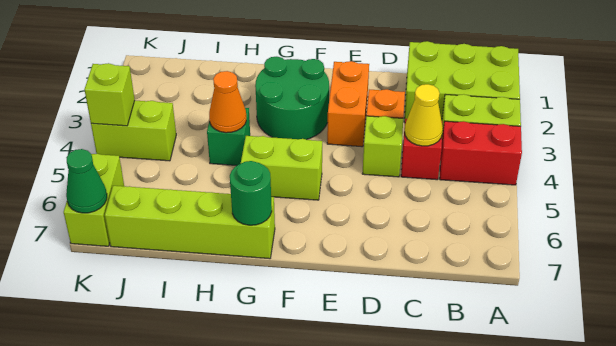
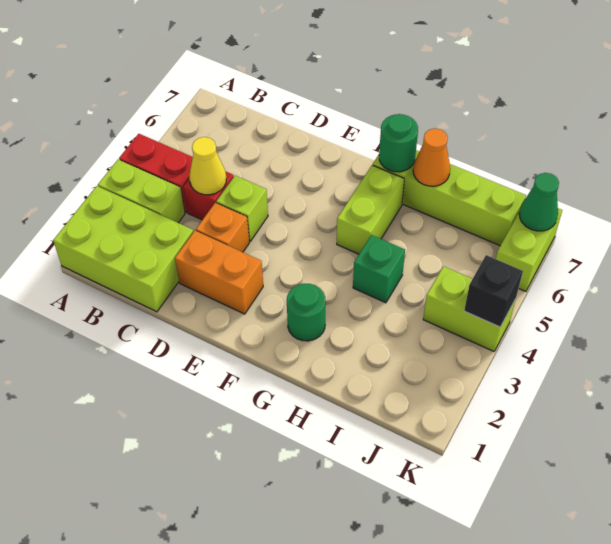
orange 1x2 brick [327,61,369,147] -> orange 1x2 brick turned to [175,231,263,314]
green 2x2 round brick [255,57,329,140] -> green 1x1 round brick [287,284,325,341]
lime 1x2 brick [241,136,322,200] -> lime 1x2 brick turned to [337,165,404,254]
orange 1x1 cone [209,71,246,133] -> orange 1x1 cone moved to [413,128,450,186]
lime 1x1 brick [84,63,135,126] -> black 1x1 brick [464,255,523,327]

